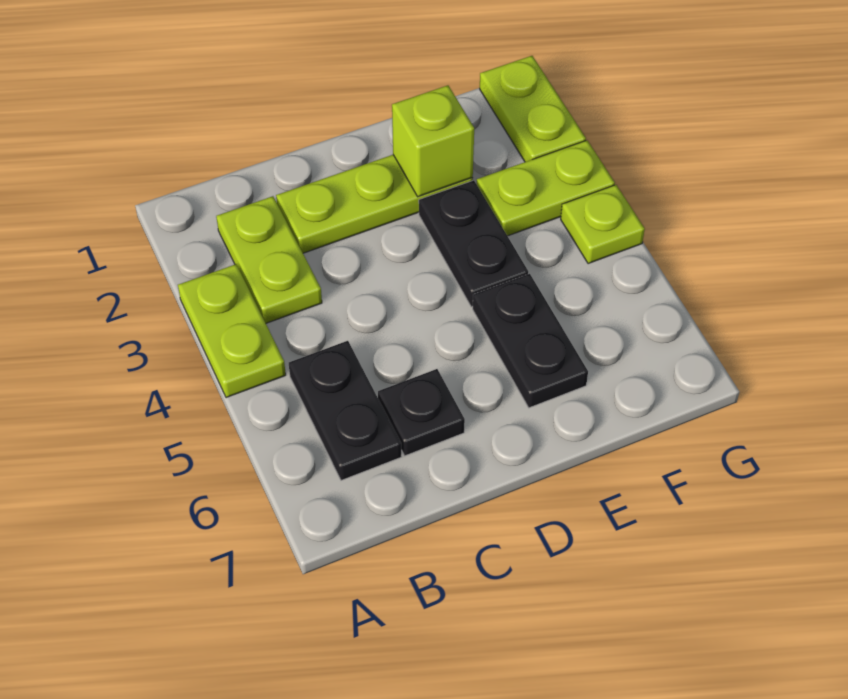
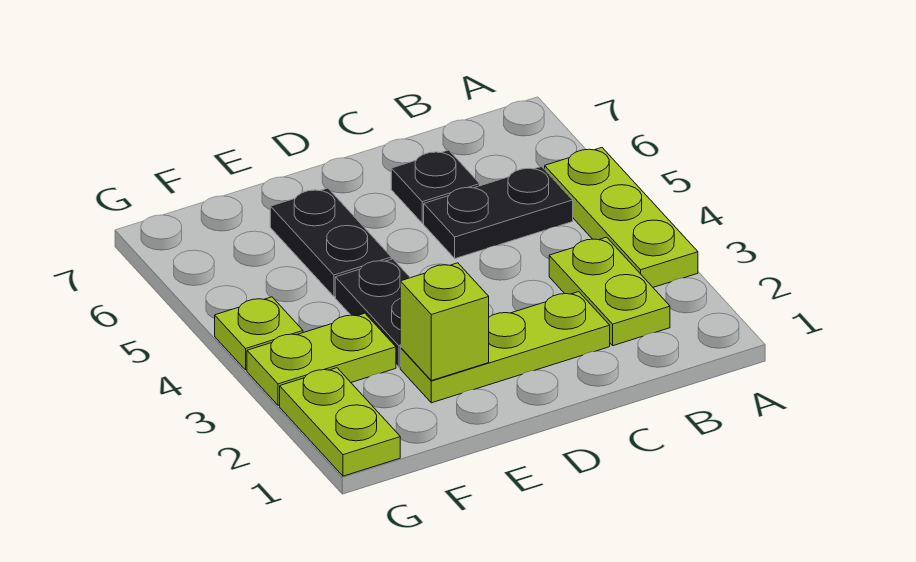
lime 1x2 plate [178,264,286,398] -> lime 1x3 plate [545,148,698,287]
black 1x2 plate [289,341,402,480] -> black 1x2 plate turned to [424,166,573,258]

